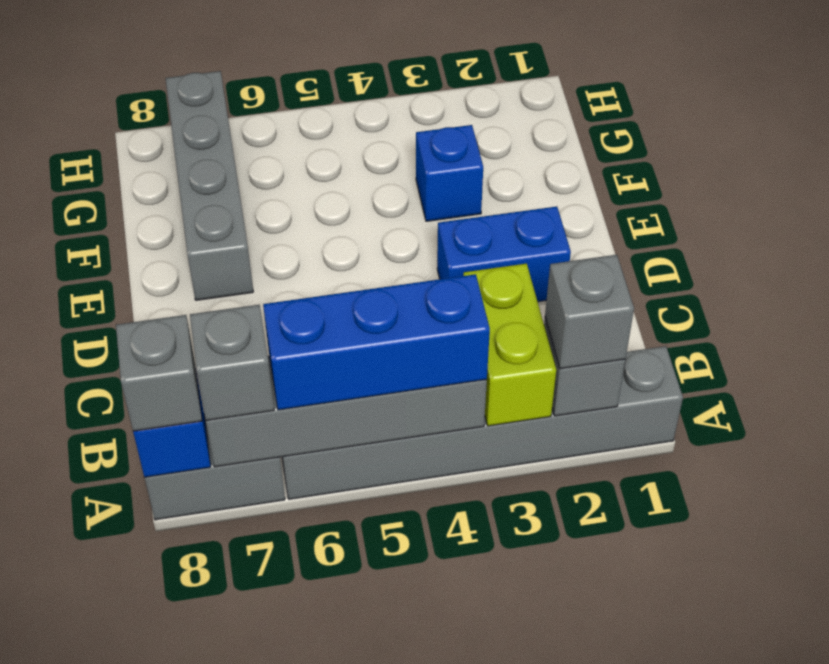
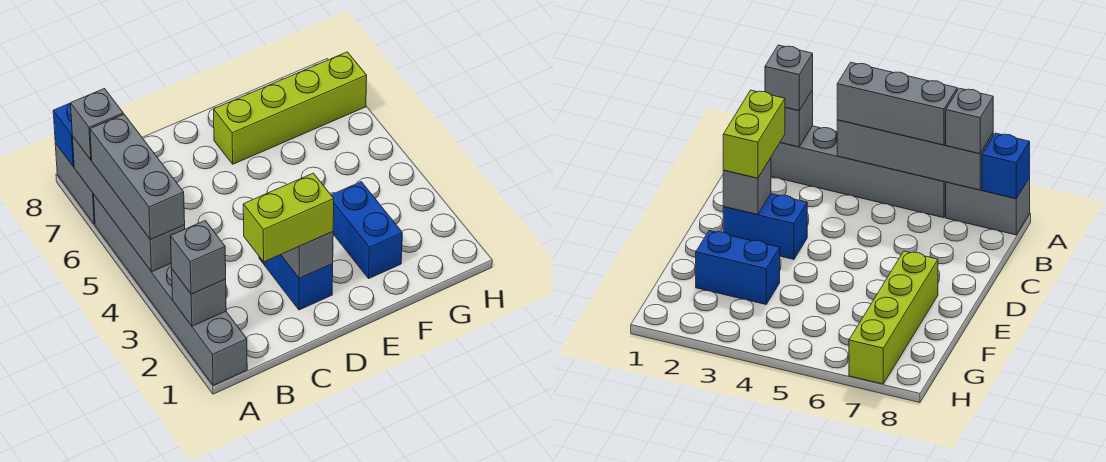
lime 1x2 brick [463,263,556,426] -> lime 1x2 brick moved to [243,173,334,262]
blue 1x3 brick [263,274,490,410] -> grey 1x3 brick [90,114,185,240]
grey 1x1 brick [116,315,202,431] -> grey 1x1 brick moved to [281,232,333,278]
grey 1x4 brick [165,71,253,300] -> lime 1x4 brick [214,52,367,164]
blue 1x1 brick [416,125,483,221] -> blue 1x2 brick [331,182,402,278]

